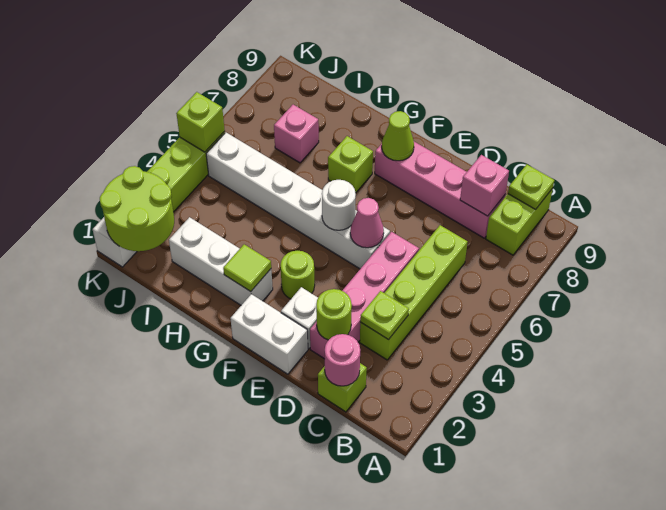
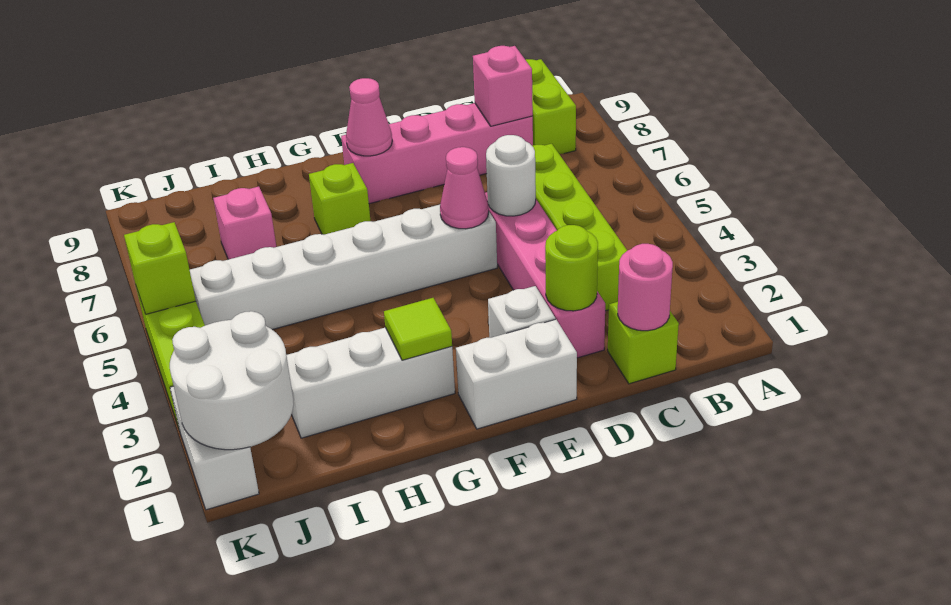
lime 1x1 plate [508,164,554,209] -> none
lime 1x1 plate [360,291,409,340] -> none
lime 1x1 round brick [280,251,315,299] -> none
white 1x1 round brick [322,180,356,230] -> white 1x1 round brick moved to [486,135,536,216]
lime 1x1 cone [382,111,414,161] -> pink 1x1 cone [346,78,392,156]
lime 2x2 round brick [100,166,174,251] -> white 2x2 round brick [170,311,294,450]

